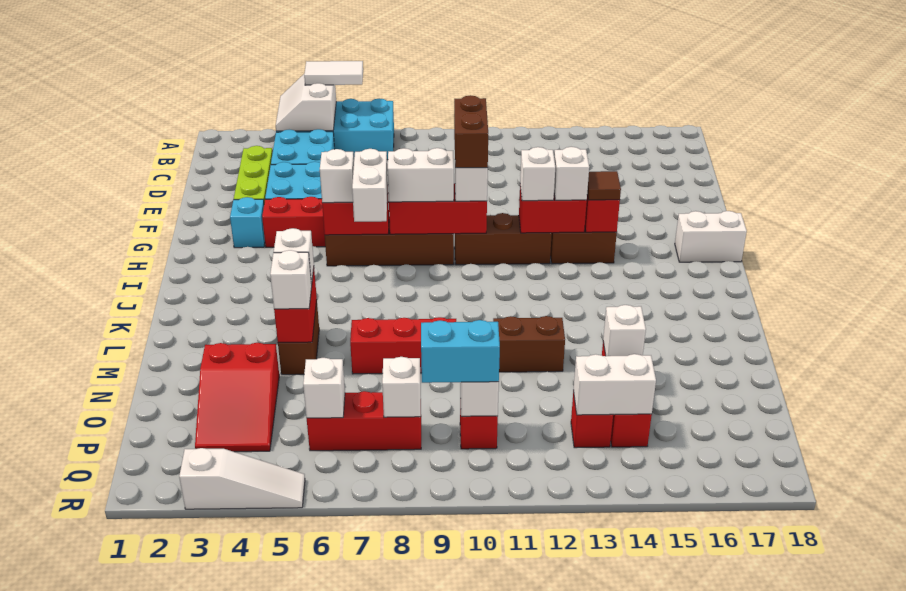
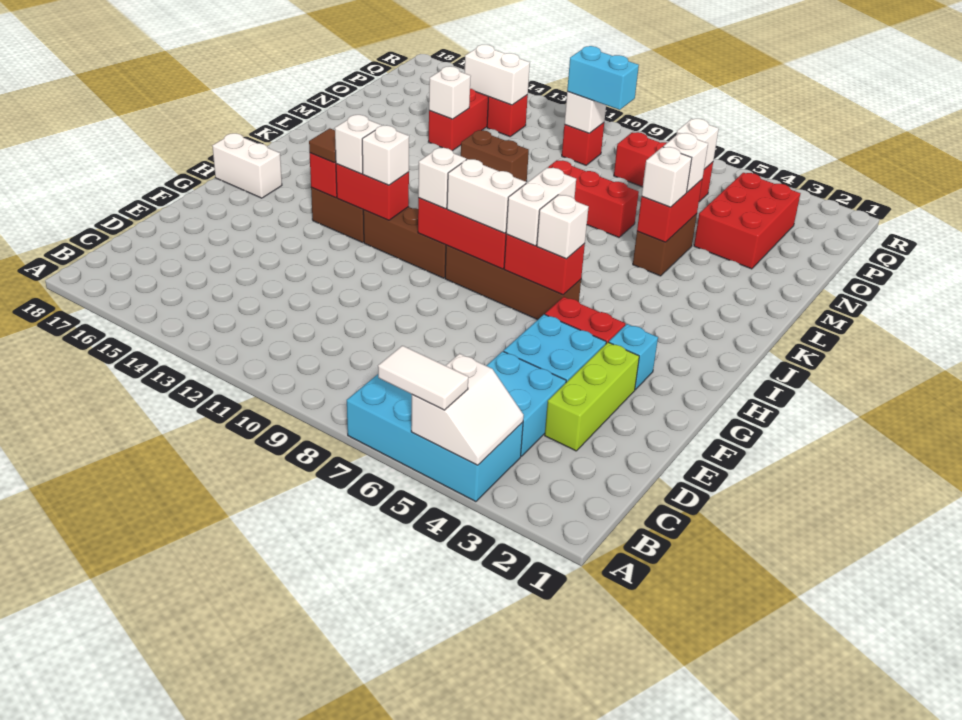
brown 1x2 brick [454,95,488,168] -> none
red 2x3 slope [195,343,279,452] -> red 2x3 brick [694,173,800,269]
white 1x1 brick [382,357,421,417] -> none
white 1x3 slope [179,448,305,509] -> none

